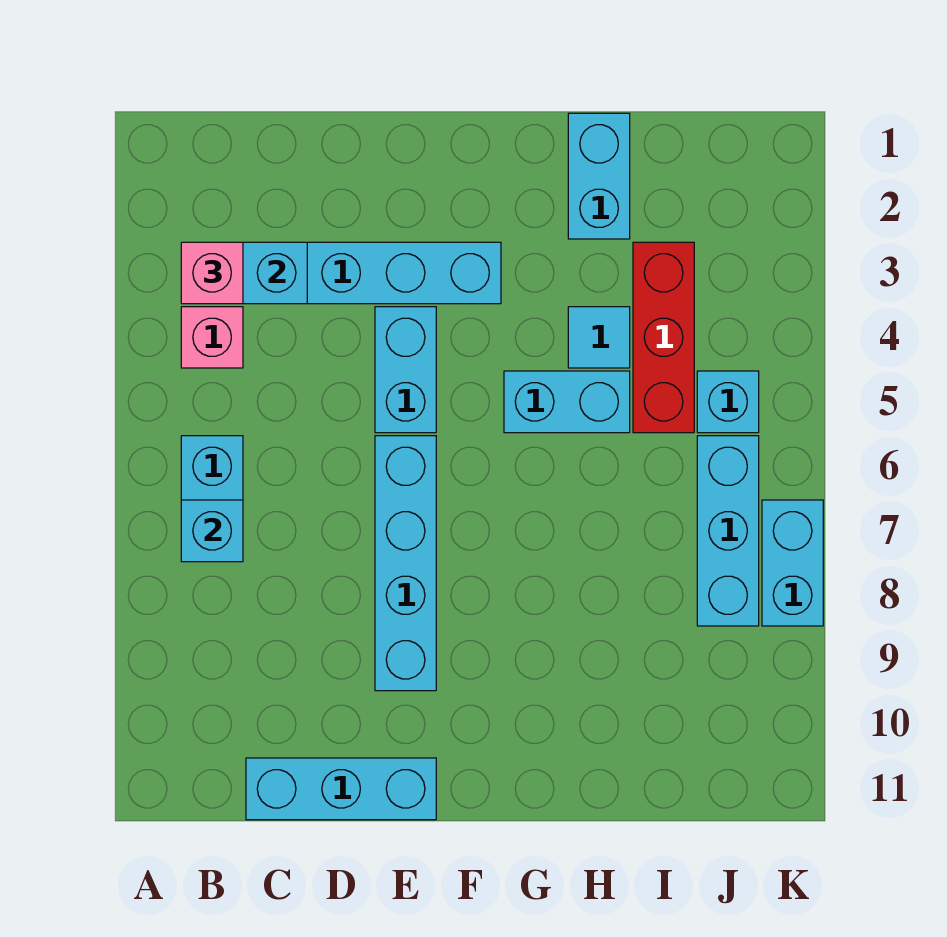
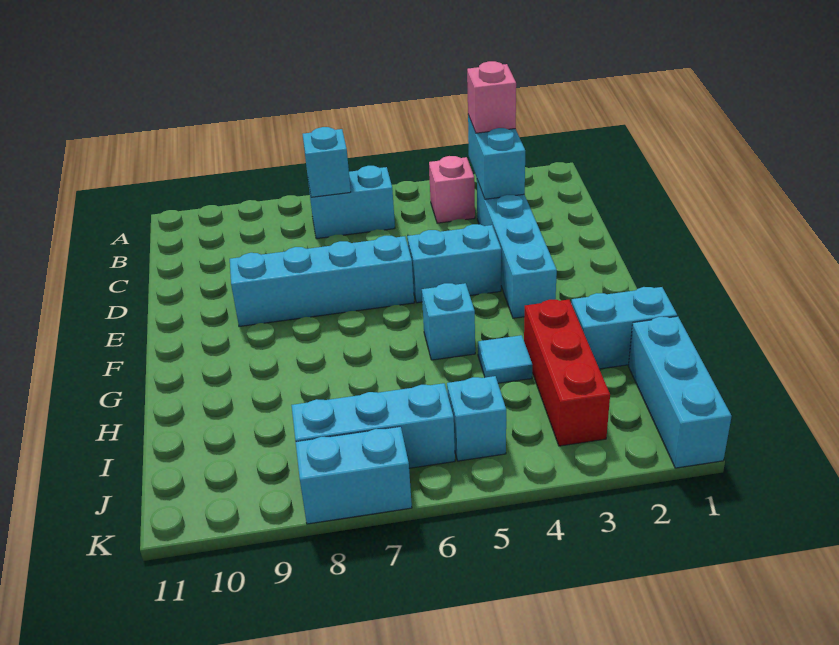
cyan 1x3 brick [246,758,436,820] -> cyan 1x3 brick moved to [628,316,732,468]
cyan 1x2 brick [504,371,630,433] -> cyan 1x1 brick [422,283,475,360]
red 1x3 brick [633,242,694,433] -> red 1x3 brick turned to [524,300,610,446]

